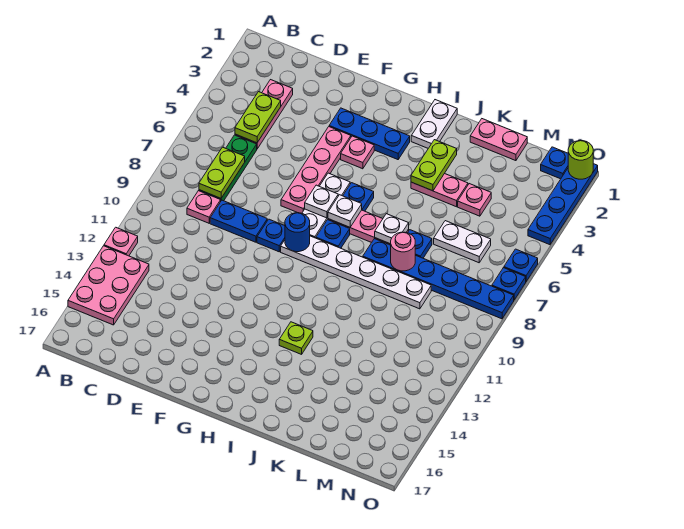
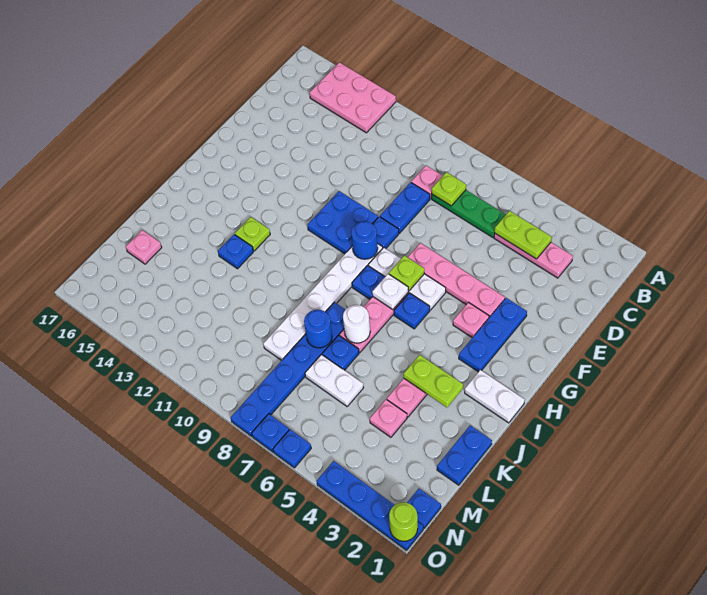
pink 1x1 plate [104,227,138,256] -> pink 1x1 plate moved to [126,230,162,264]
lime 1x2 plate [199,147,245,198] -> lime 1x1 plate [432,172,466,206]
none -> blue 2x2 plate [308,191,378,254]
white 1x1 plate [305,185,338,218] -> lime 1x1 plate [389,255,424,291]
white 1x1 plate [375,214,409,244] -> white 1x1 round brick [343,305,370,343]
none -> blue 1x1 plate [218,235,254,269]
pink 1x2 plate [470,119,527,161] -> blue 1x2 plate [437,425,492,485]
pink 1x1 round brick [391,232,415,271] -> blue 1x1 round brick [304,310,332,348]
white 1x2 plate [434,221,491,263] -> white 1x2 plate turned to [305,355,364,406]

